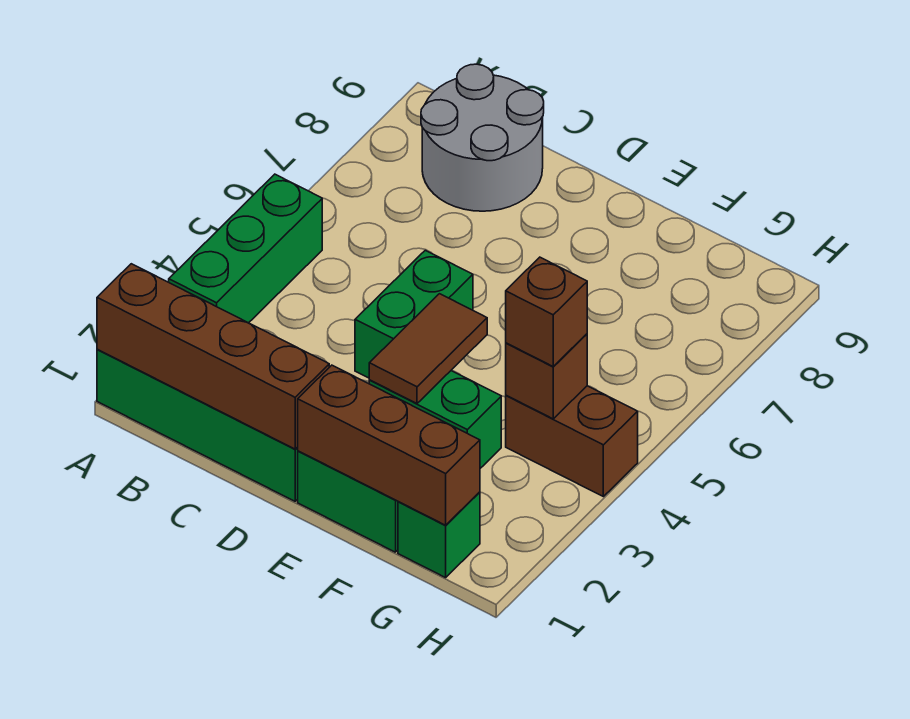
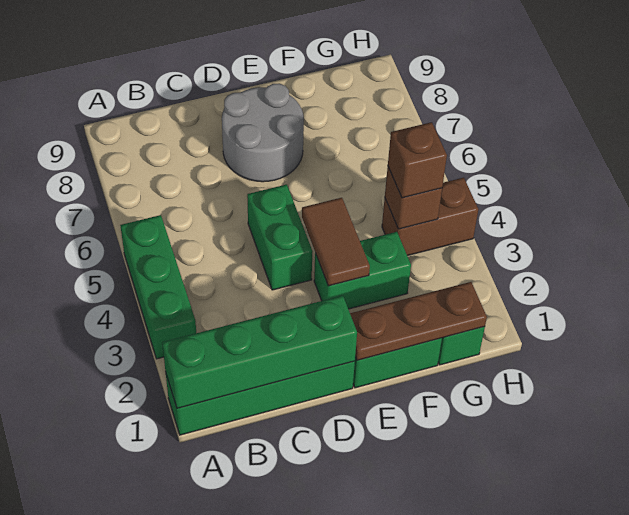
brown 1x4 brick [97,264,329,449] -> green 1x4 brick [162,296,357,408]
grey 2x2 round brick [421,64,544,211] -> grey 2x2 round brick moved to [222,83,304,182]
brown 1x3 brick [298,365,480,525] -> brown 1x3 plate [350,282,487,360]

